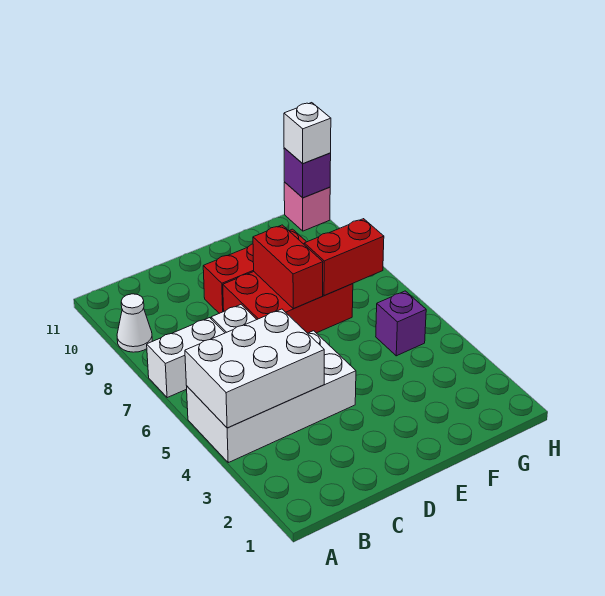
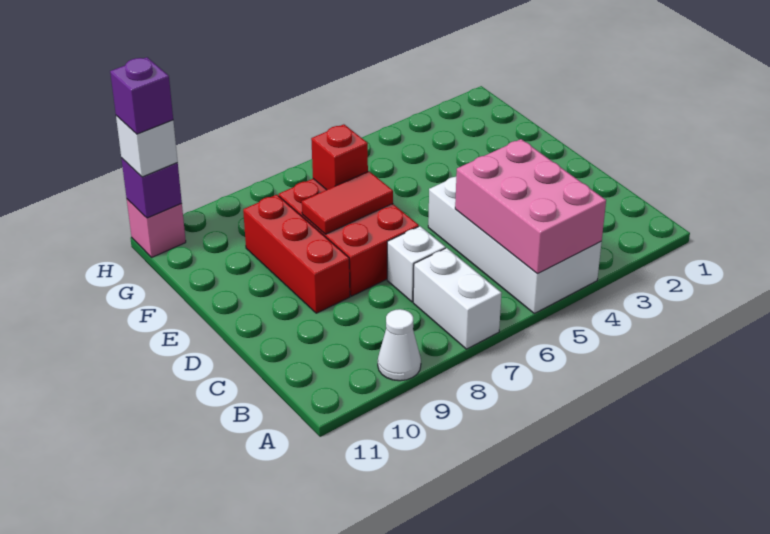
white 2x3 brick [185,309,324,428] -> pink 2x3 brick [455,139,606,274]
red 1x2 brick [253,225,323,309] -> red 1x2 tile [302,171,393,234]
red 1x2 brick [304,219,384,296] -> red 1x1 brick [311,124,368,190]
purple 1x1 brick [376,291,426,356] -> purple 1x1 brick moved to [110,57,173,134]

